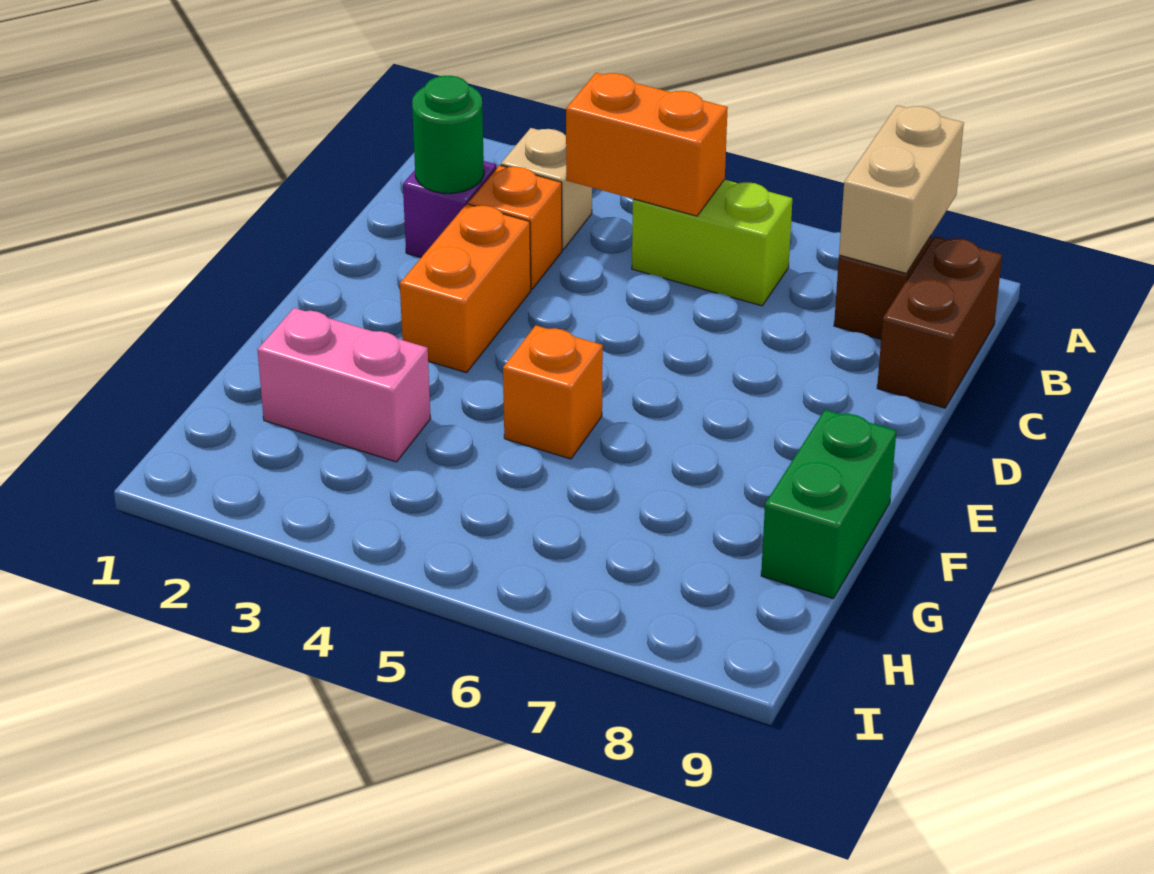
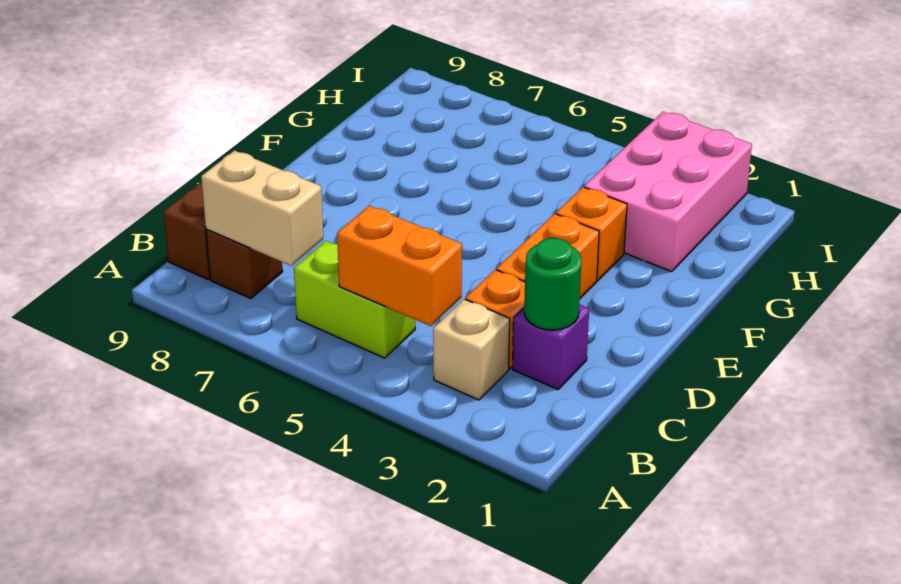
tan 1x2 brick [839,105,964,273] -> tan 1x2 brick turned to [201,151,323,266]
orange 1x1 brick [503,325,603,459] -> orange 1x1 brick moved to [556,187,627,281]
green 1x2 brick [761,410,896,599] -> none
pink 1x2 brick [257,308,431,462] -> pink 2x3 brick [584,112,752,272]

